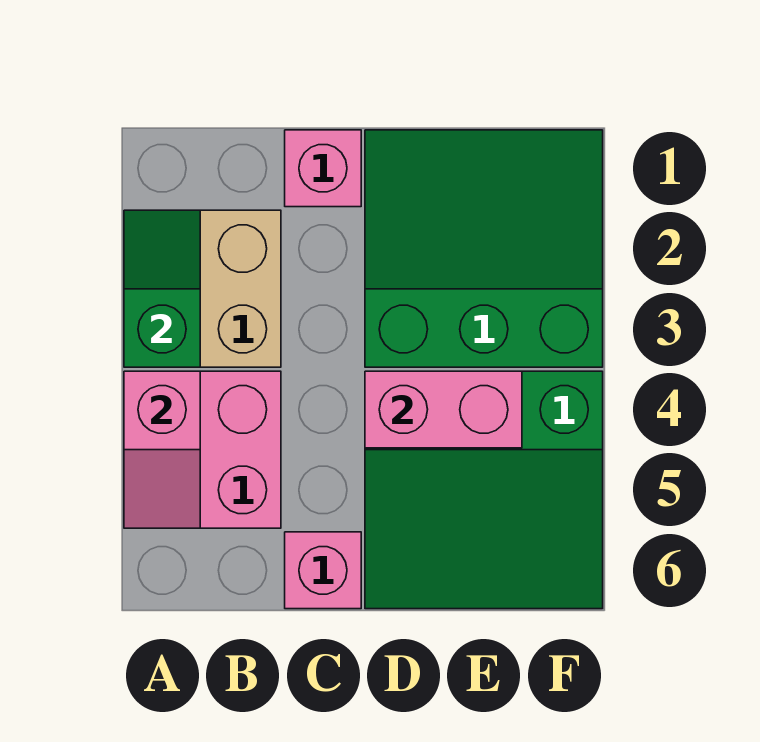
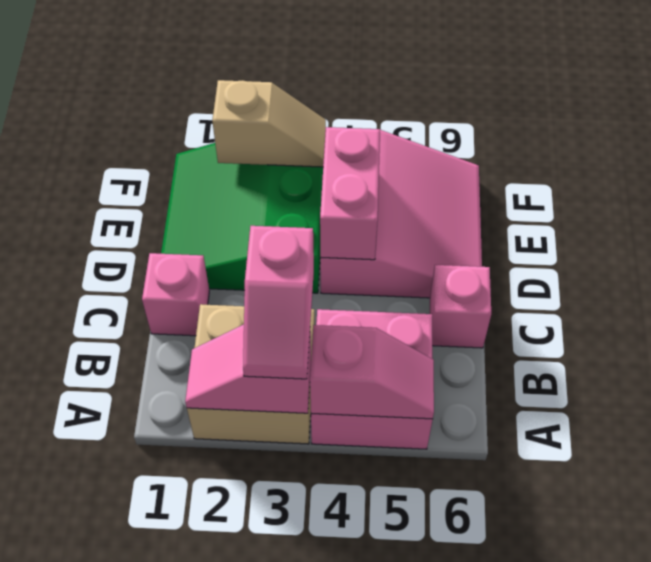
green 1x2 slope [124,210,200,367] -> pink 1x2 slope [185,324,311,413]
none -> pink 1x2 slope [243,226,314,379]
green 3x3 slope [365,371,603,609] -> pink 3x3 slope [320,130,482,298]
none -> tan 1x2 slope [212,80,326,167]

